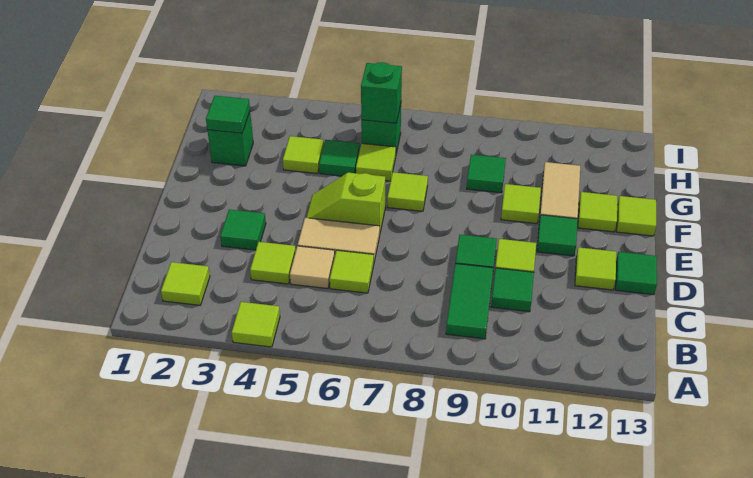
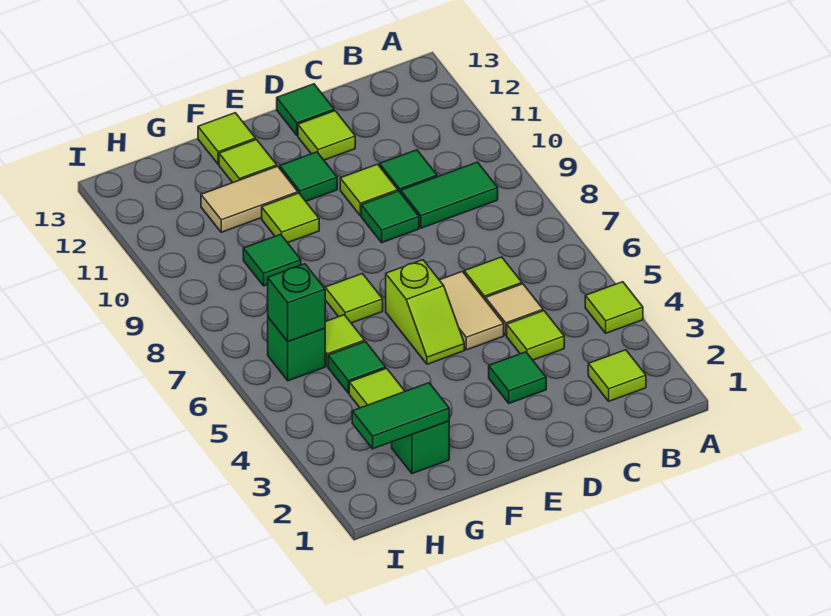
green 1x1 tile [206,96,250,133] -> green 1x2 tile [352,383,449,449]

